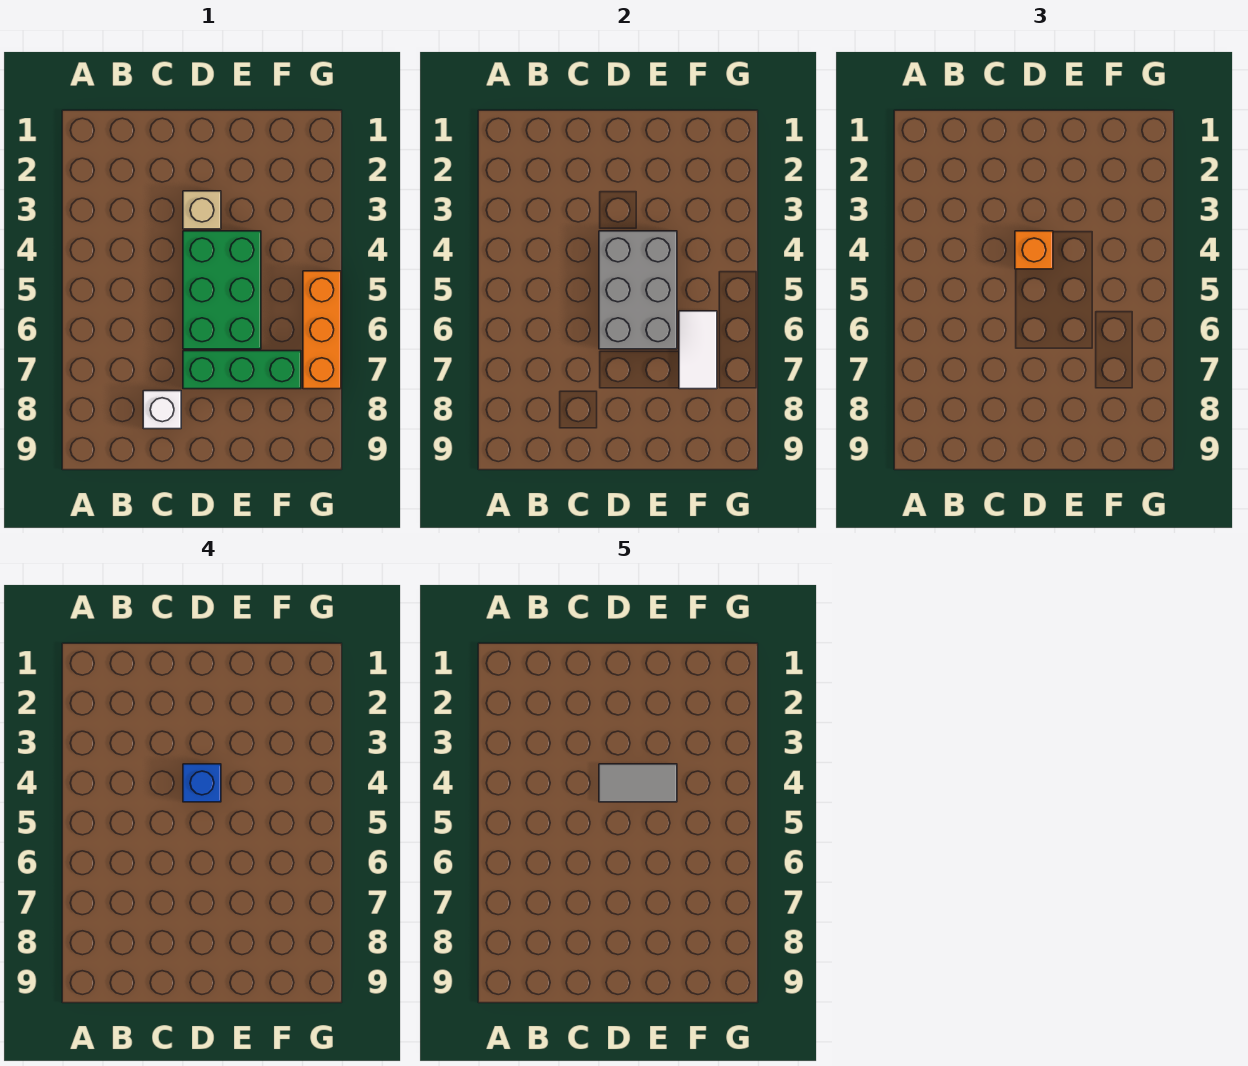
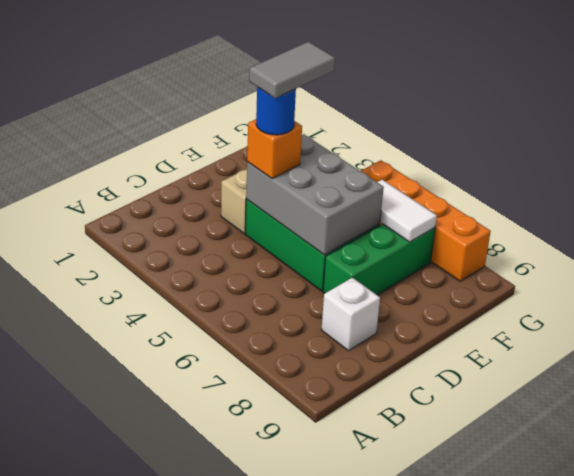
blue 1x1 brick [183,764,221,802] -> blue 1x1 round brick [256,87,296,135]
orange 1x3 brick [303,271,341,389] -> orange 1x4 brick [360,160,491,281]

